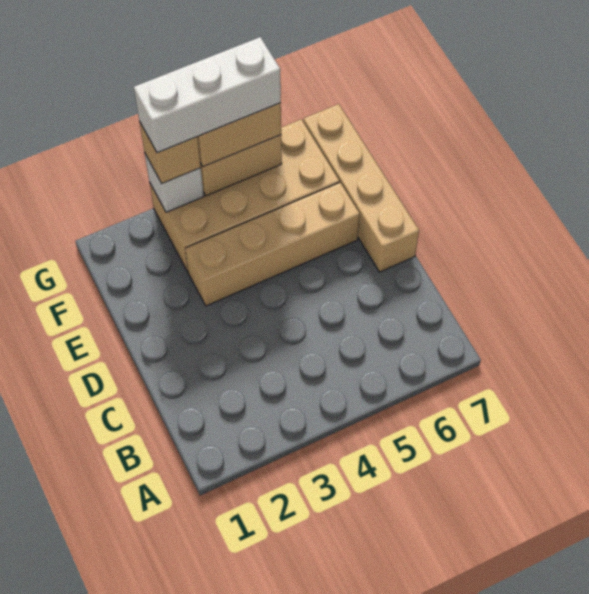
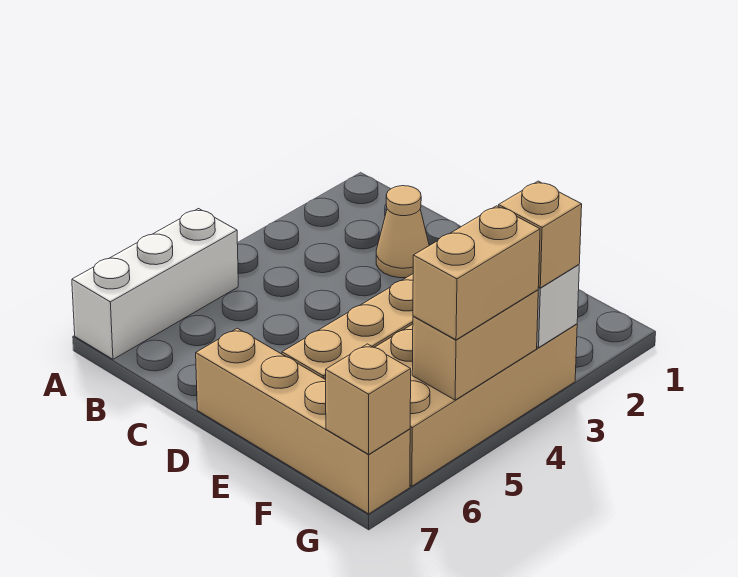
none -> tan 1x1 cone [376,186,429,278]
white 1x3 brick [134,37,281,153] -> white 1x3 brick moved to [72,209,238,359]
none -> tan 1x1 brick [325,344,411,454]

